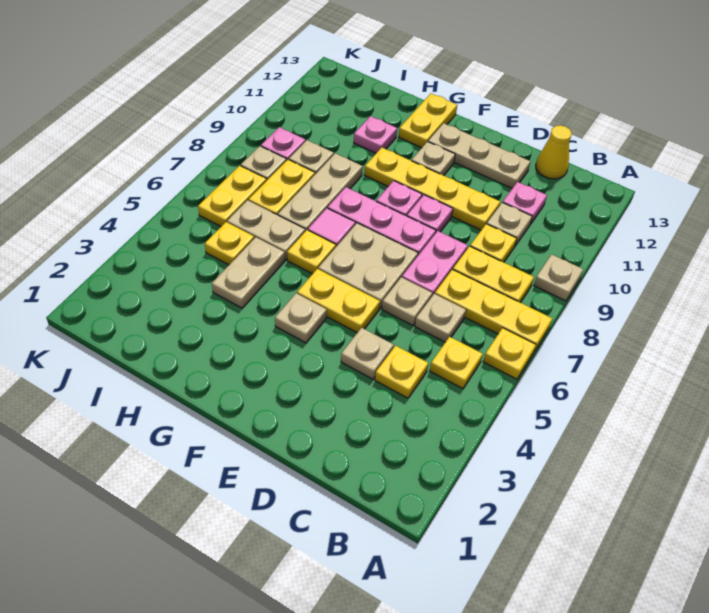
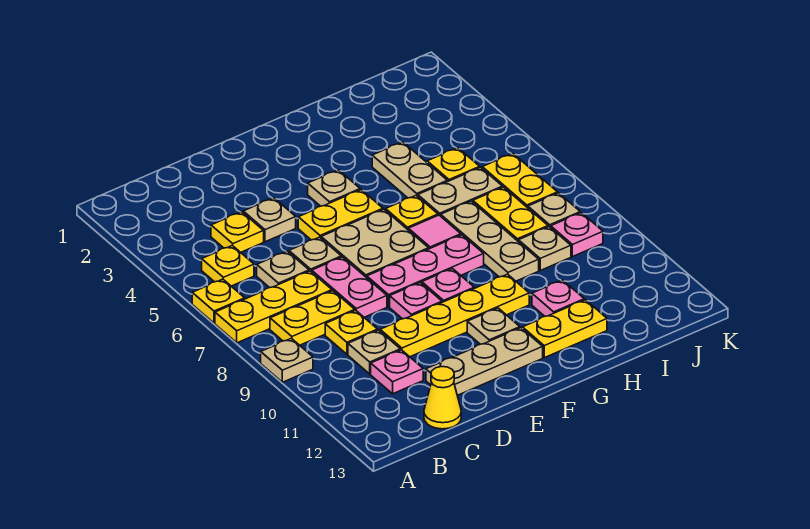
yellow 1x2 plate [399,94,457,148] -> yellow 1x2 plate turned to [523,300,607,358]

